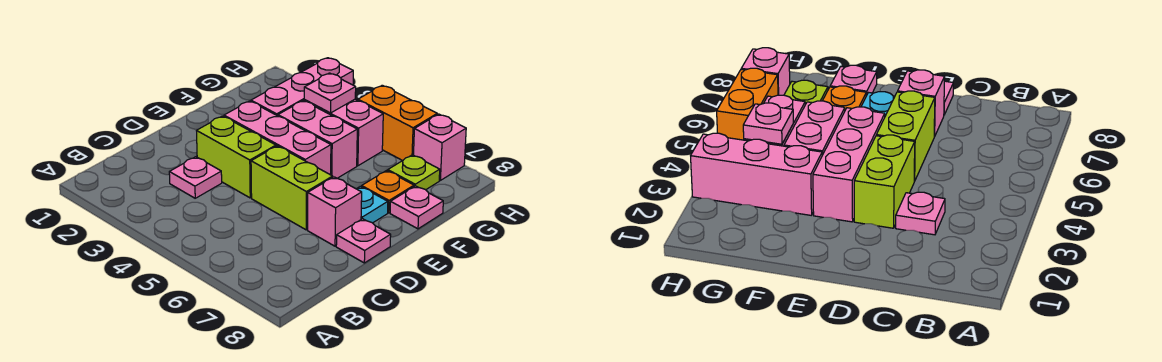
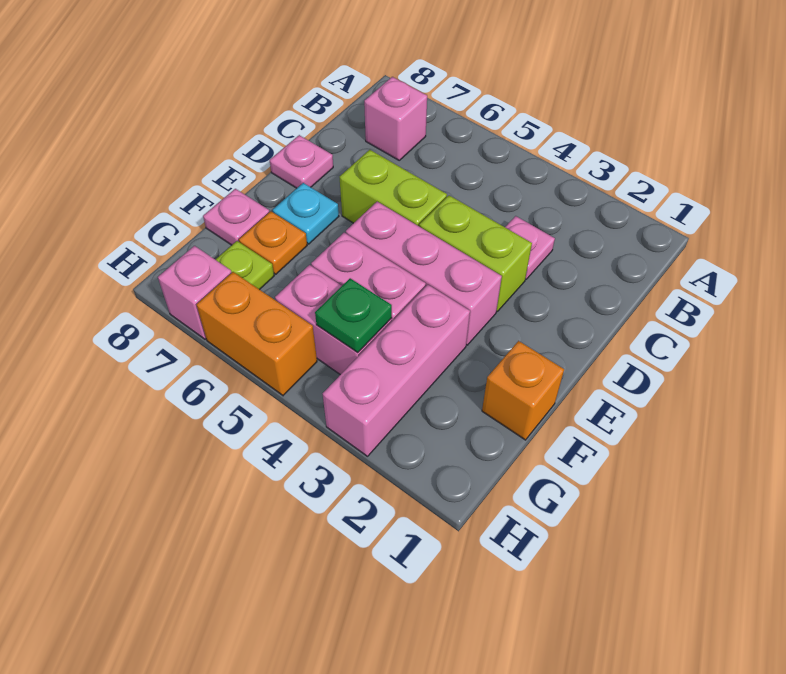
pink 1x1 brick [308,177,362,246] -> pink 1x1 brick moved to [364,77,427,160]
none -> orange 1x1 brick [482,341,564,440]
pink 1x1 plate [304,73,356,113] -> green 1x1 plate [315,278,392,353]

